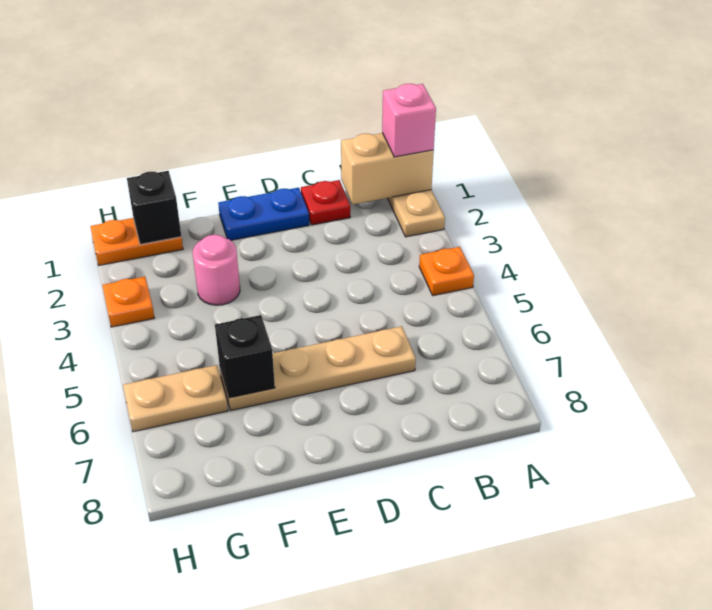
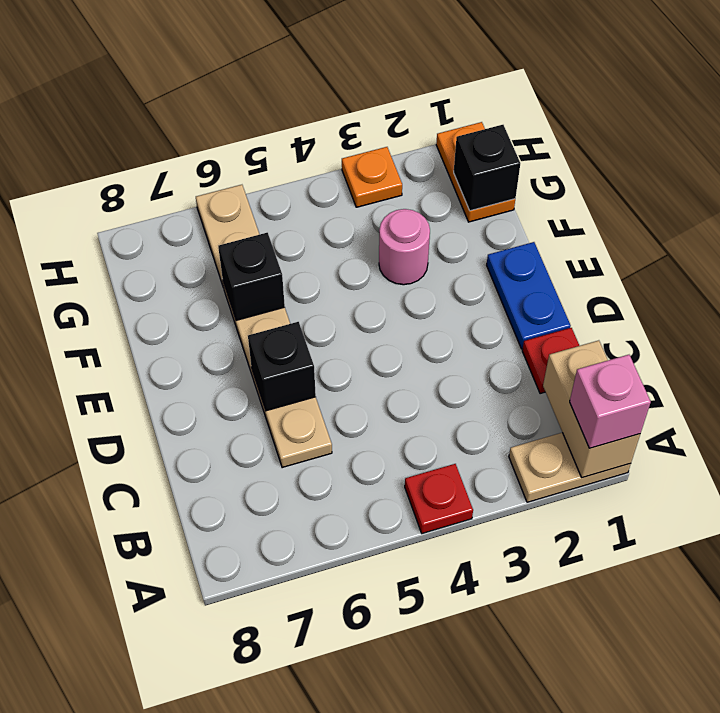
orange 1x1 plate [419,247,474,296] -> red 1x1 plate [405,464,473,533]
none -> black 1x1 brick [248,322,316,411]

